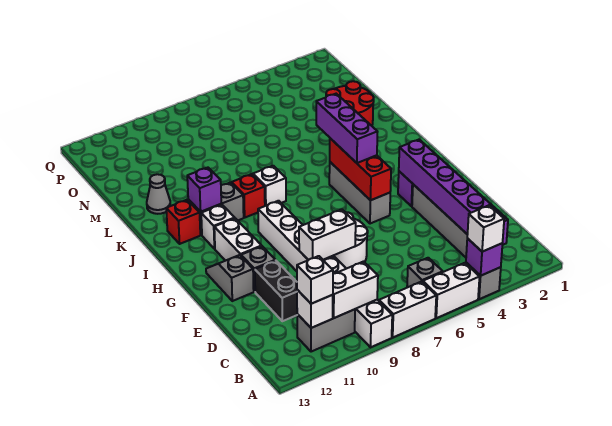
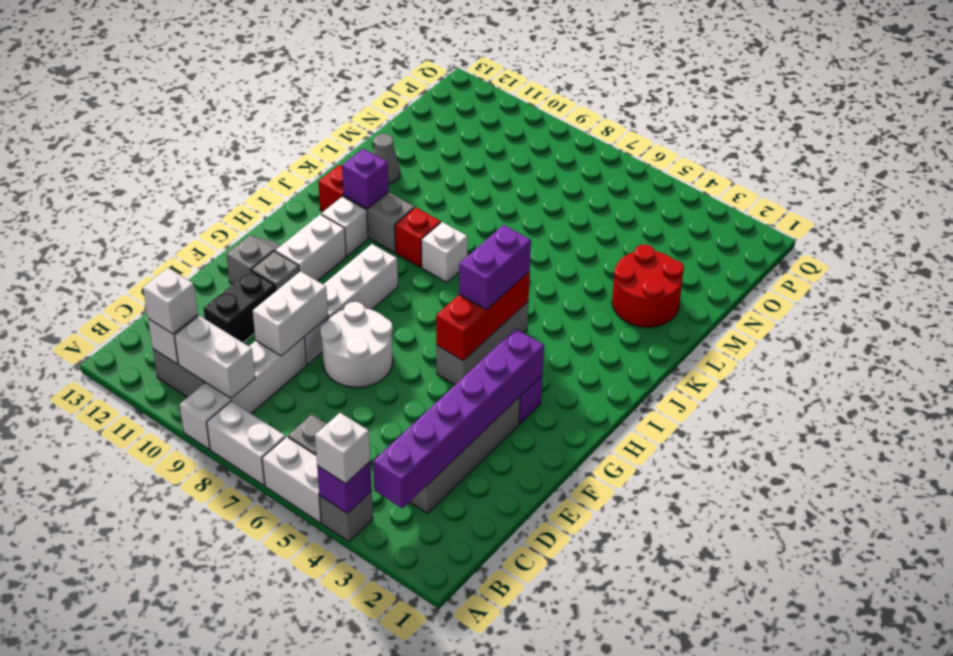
white 1x2 brick [299,209,356,260] -> white 1x2 brick turned to [253,271,328,356]
purple 1x3 brick [316,94,378,163] -> purple 1x2 brick [459,225,531,310]

